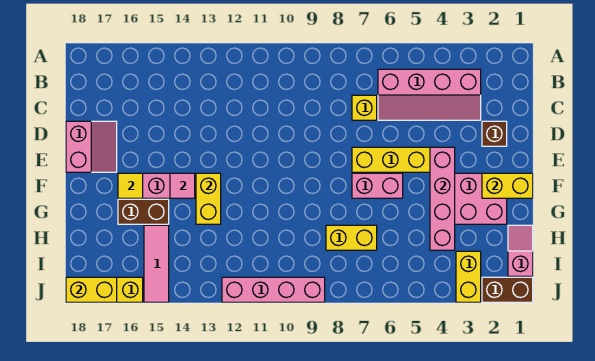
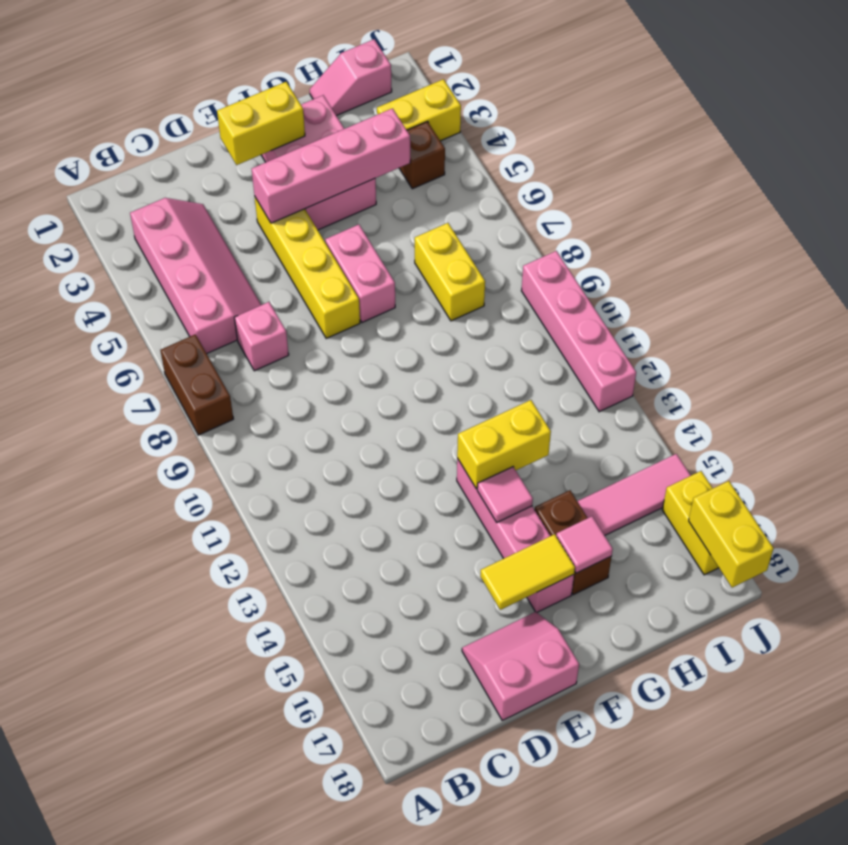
yellow 1x1 brick [352,95,377,120] -> pink 1x1 brick [234,302,289,371]
brown 1x1 brick [482,121,507,146] -> brown 1x1 brick moved to [399,122,445,189]
yellow 1x2 brick [482,173,533,198] -> yellow 1x2 brick turned to [217,82,305,165]
yellow 1x1 tile [118,173,143,198] -> yellow 1x2 tile [480,534,575,610]
none -> pink 1x1 tile [556,516,613,573]
brown 1x2 brick [482,277,533,302] -> brown 1x2 brick moved to [160,334,233,435]

